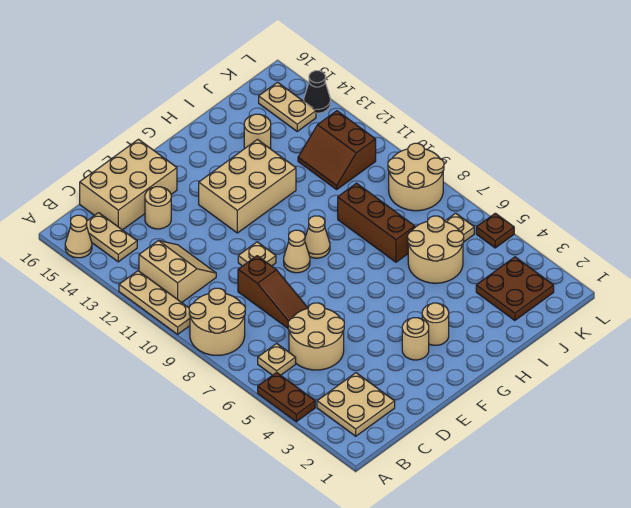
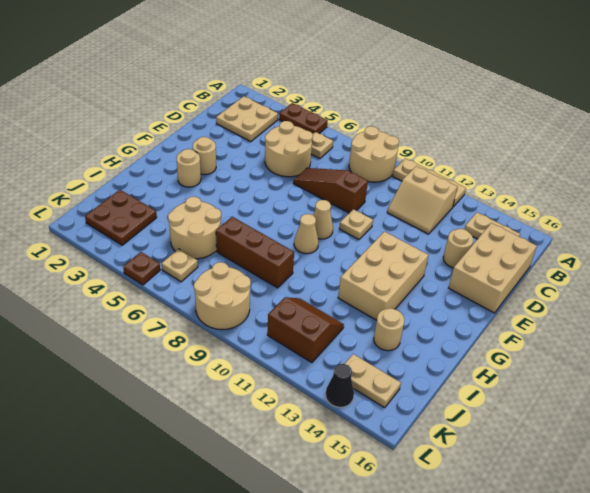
tan 1x1 cone [65,215,92,258] -> none

